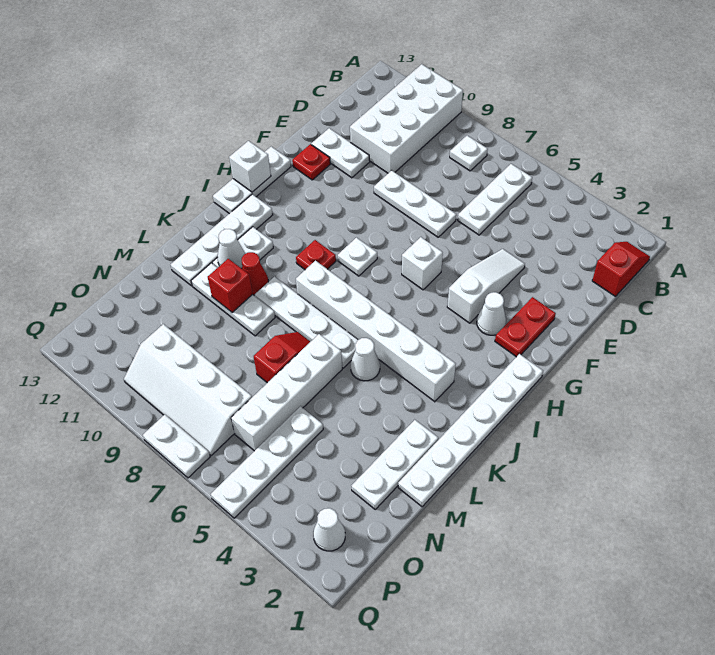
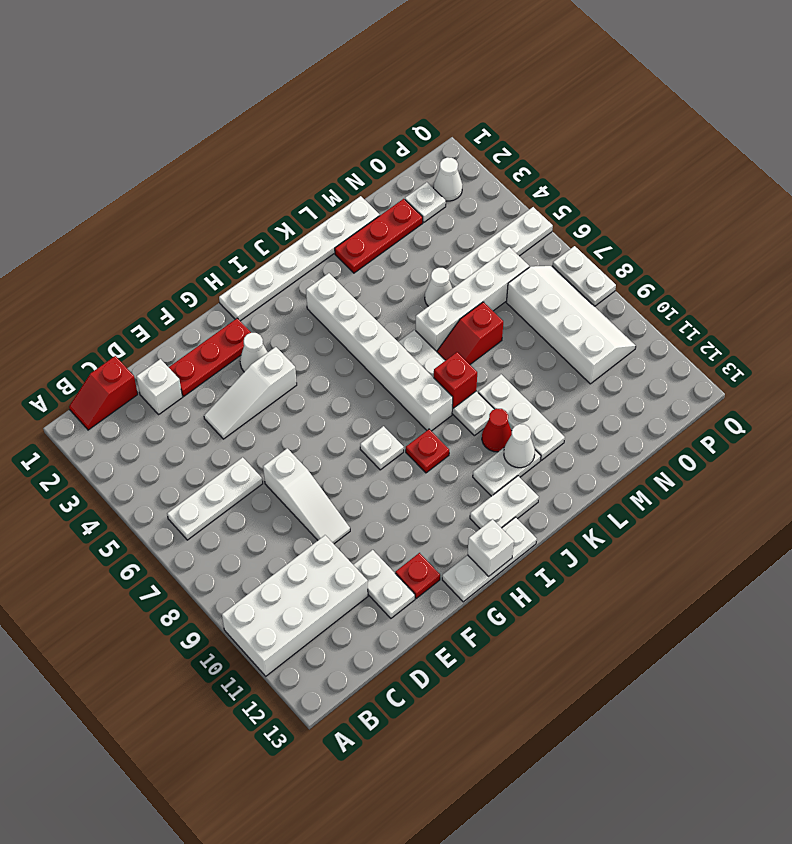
white 1x1 plate [450,136,488,171] -> white 1x1 plate moved to [405,182,446,222]
white 1x3 plate [374,170,456,237] -> white 1x3 slope [263,448,350,544]
red 1x2 plate [495,297,556,357] -> red 1x3 plate [169,318,251,396]
white 1x1 brick [402,237,443,290] -> white 1x1 brick moved to [136,359,182,414]
white 1x4 plate [171,194,273,286] -> white 1x2 plate [470,476,539,528]
white 1x1 cone [351,338,380,381] -> white 1x1 cone moved to [425,268,452,306]
white 1x3 plate [352,420,438,509] -> red 1x3 plate [335,199,423,273]
red 1x1 brick [208,259,252,313] -> red 1x1 brick moved to [434,352,477,408]

